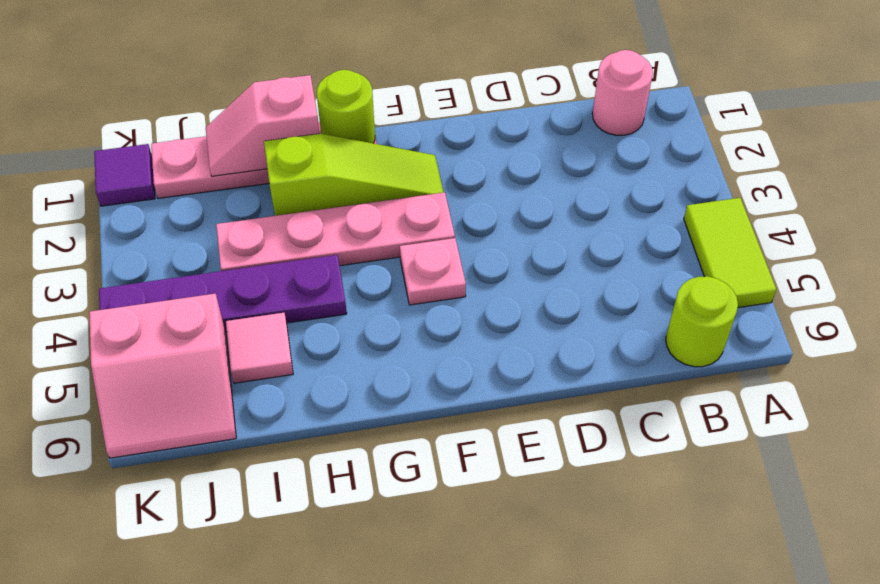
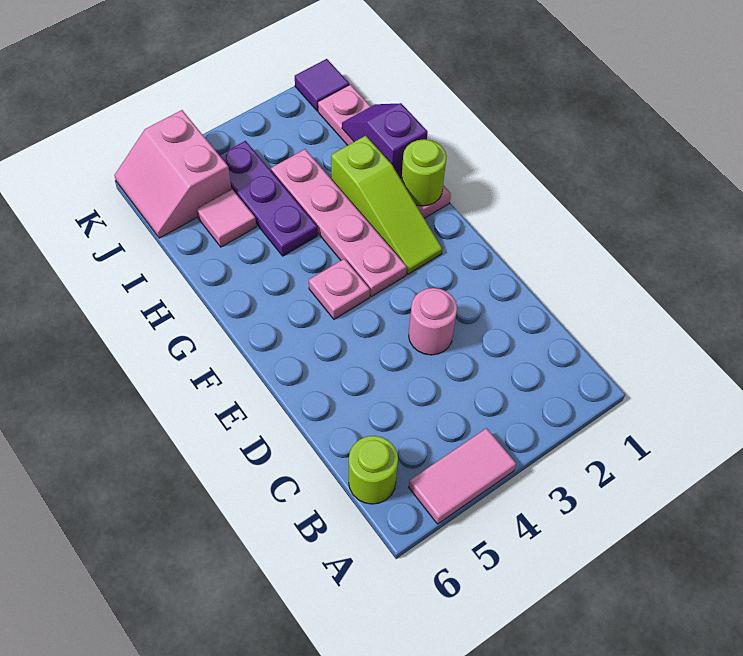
lime 1x2 tile [684,198,776,308] -> pink 1x2 tile [409,428,516,524]
pink 1x1 round brick [593,50,653,135] -> pink 1x1 round brick moved to [409,288,457,355]
pink 1x2 slope [206,75,319,176] -> purple 1x2 slope [342,103,428,178]
purple 1x4 plate [99,255,347,332] -> purple 1x3 plate [219,141,318,256]

